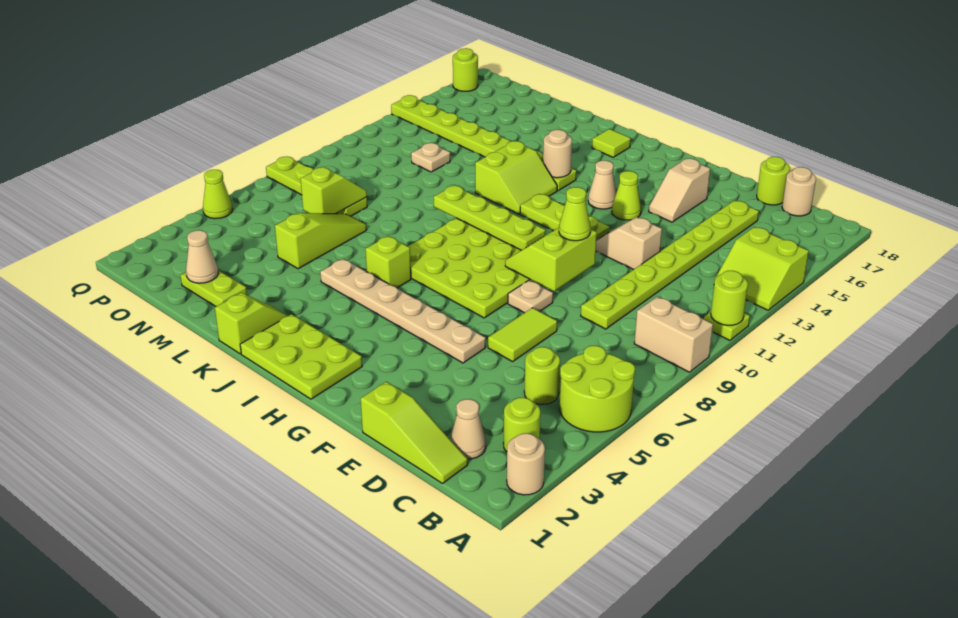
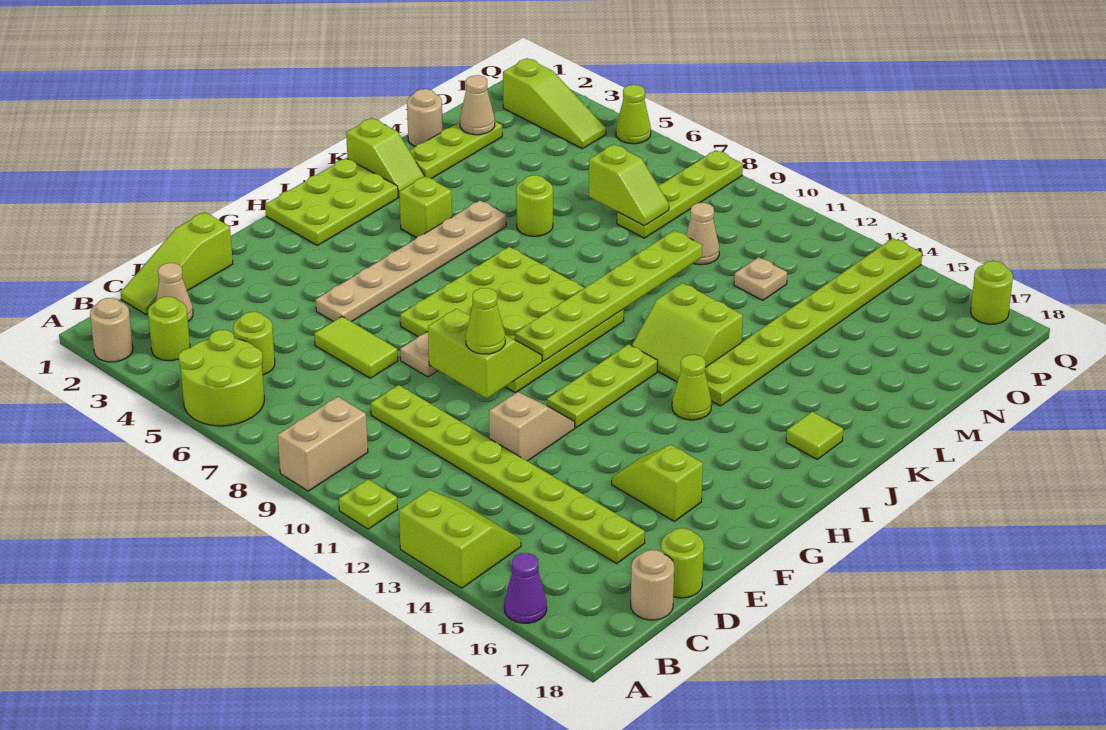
lime 1x1 round brick [711,271,748,325] -> lime 1x1 round brick moved to [516,175,553,236]
lime 2x2 slope [716,227,809,310] -> lime 2x2 slope turned to [399,490,521,588]
none -> purple 1x1 cone [504,553,547,623]
tan 1x2 slope [649,159,710,222] -> lime 1x2 slope [612,445,703,521]
lime 1x1 cone [612,171,641,220] -> lime 1x1 cone moved to [672,354,712,420]
lime 1x4 plate [434,186,546,250] -> lime 1x6 plate [515,230,702,361]
tan 1x1 cone [588,161,616,209] -> tan 1x1 cone moved to [686,203,719,265]
lime 1x1 brick [365,236,411,288] -> lime 1x1 brick moved to [399,176,452,238]
tan 1x1 round brick [543,130,572,178] -> tan 1x1 round brick moved to [407,89,443,146]
lime 1x2 plate [180,270,247,306] -> lime 1x3 plate [410,121,502,179]
lime 1x3 slope [275,213,367,269] -> lime 1x3 slope moved to [503,58,606,149]

